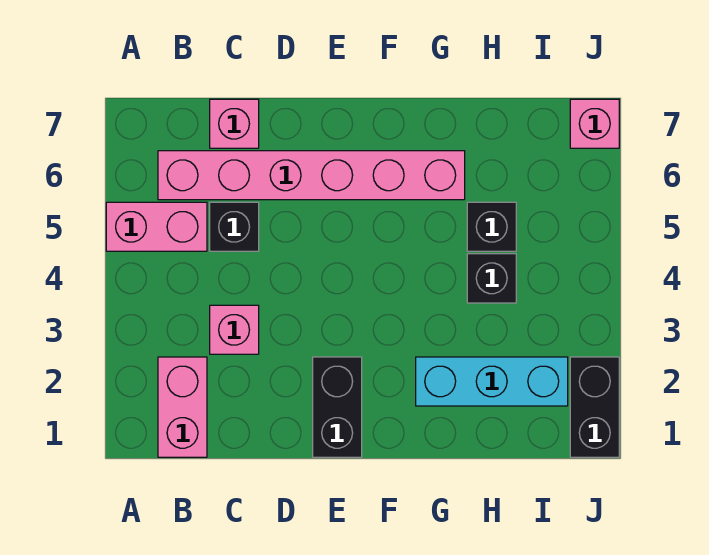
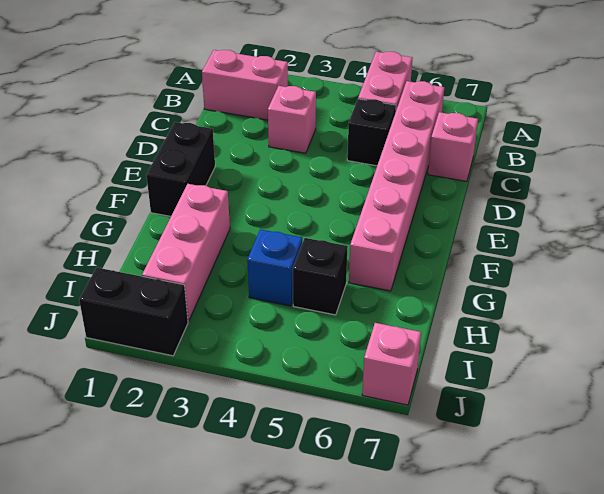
black 1x2 brick [313,357,362,457] -> black 1x2 brick turned to [146,122,215,216]
cyan 1x3 brick [416,357,568,406] -> pink 1x3 brick [142,184,230,321]
black 1x1 brick [467,254,516,303] -> blue 1x1 brick [247,229,302,306]

